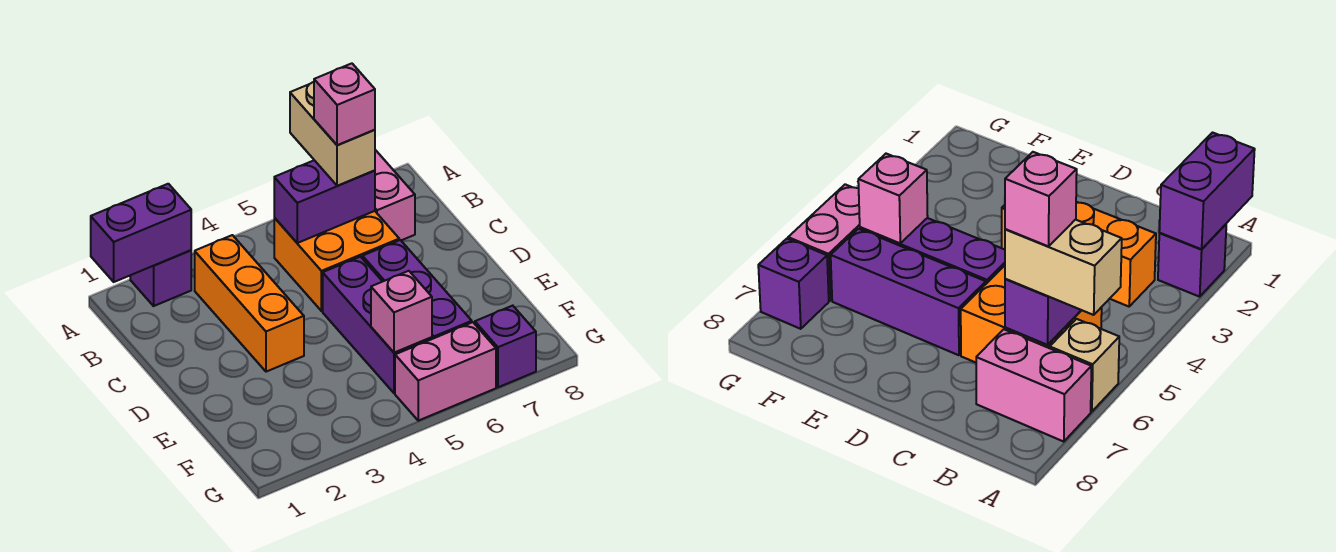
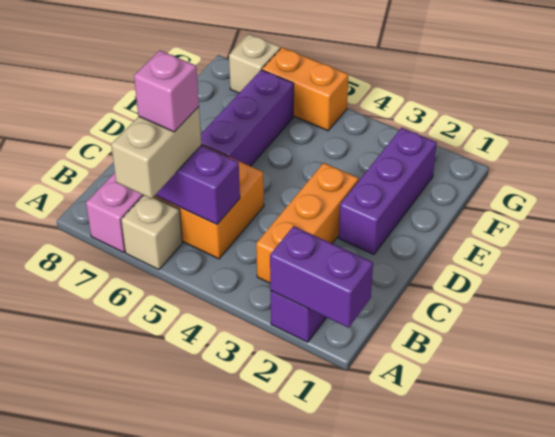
purple 1x3 brick [323,257,432,393] -> purple 1x3 brick moved to [339,128,437,254]
pink 1x1 brick [371,271,432,353] -> none
pink 1x2 brick [395,322,496,421] -> orange 1x2 brick [262,47,348,131]
purple 1x1 brick [475,306,536,387] -> tan 1x1 brick [229,34,281,93]

